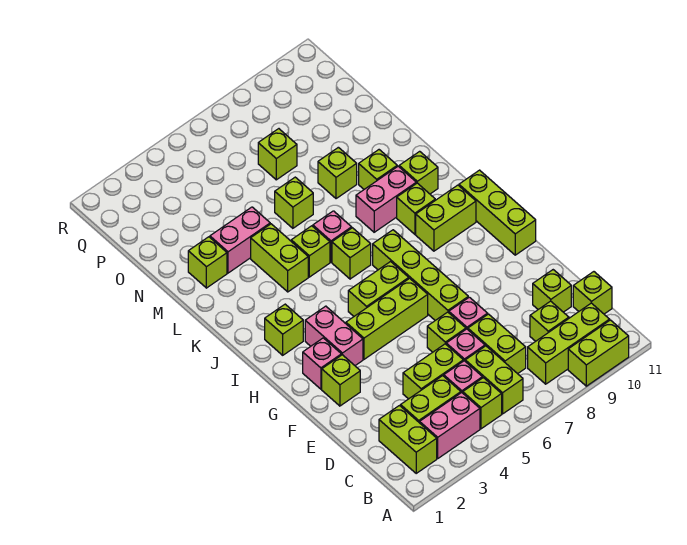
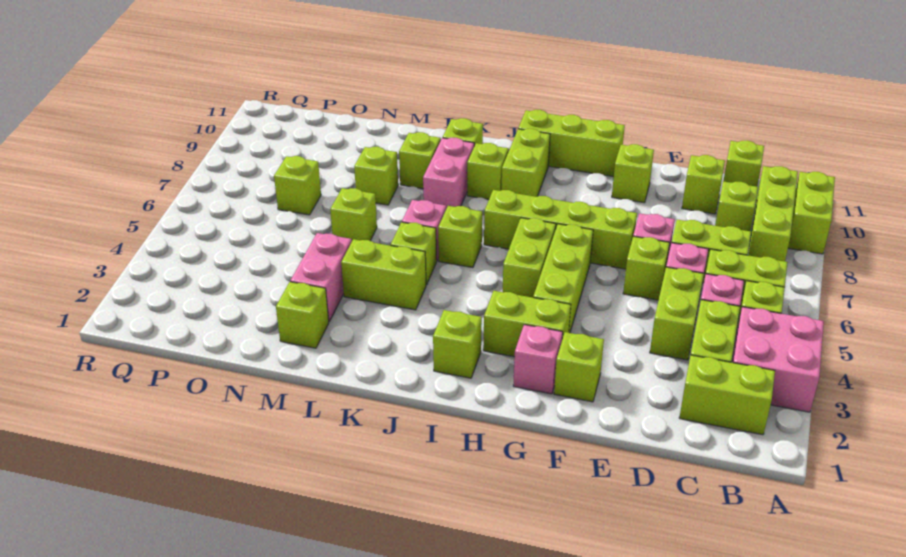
pink 1x2 brick [420,393,480,458] -> pink 2x2 brick [732,307,824,412]
none -> lime 1x1 brick [612,144,654,203]
pink 1x2 brick [305,306,363,366] -> lime 1x2 brick [483,291,571,357]

